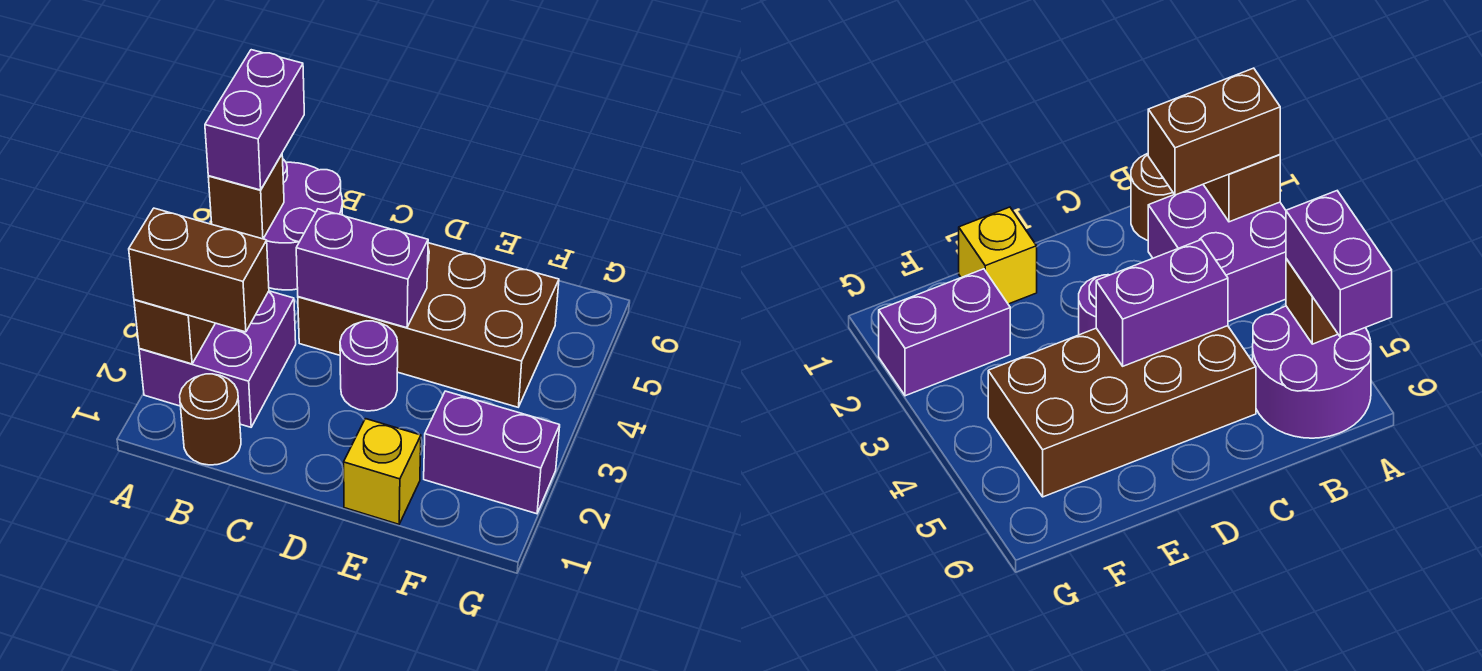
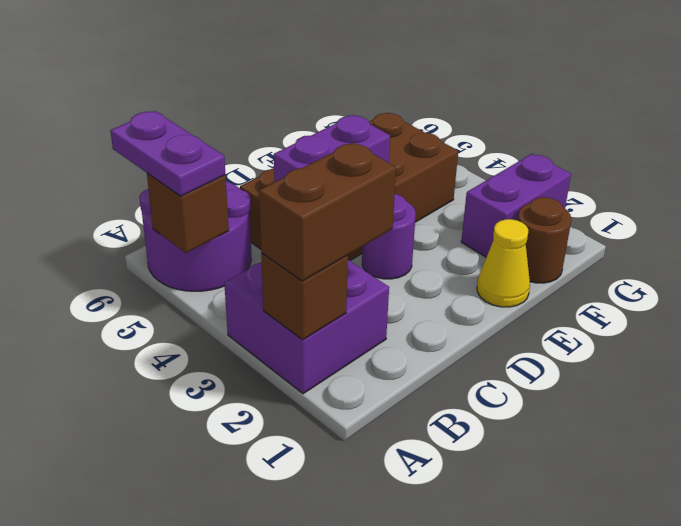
purple 1x2 brick [205,50,304,190] -> purple 1x2 plate [110,111,225,196]
brown 1x1 round brick [180,374,241,465] -> brown 1x1 round brick moved to [518,197,571,283]
yellow 1x1 brick [344,419,421,524] -> yellow 1x1 cone [477,219,530,307]

